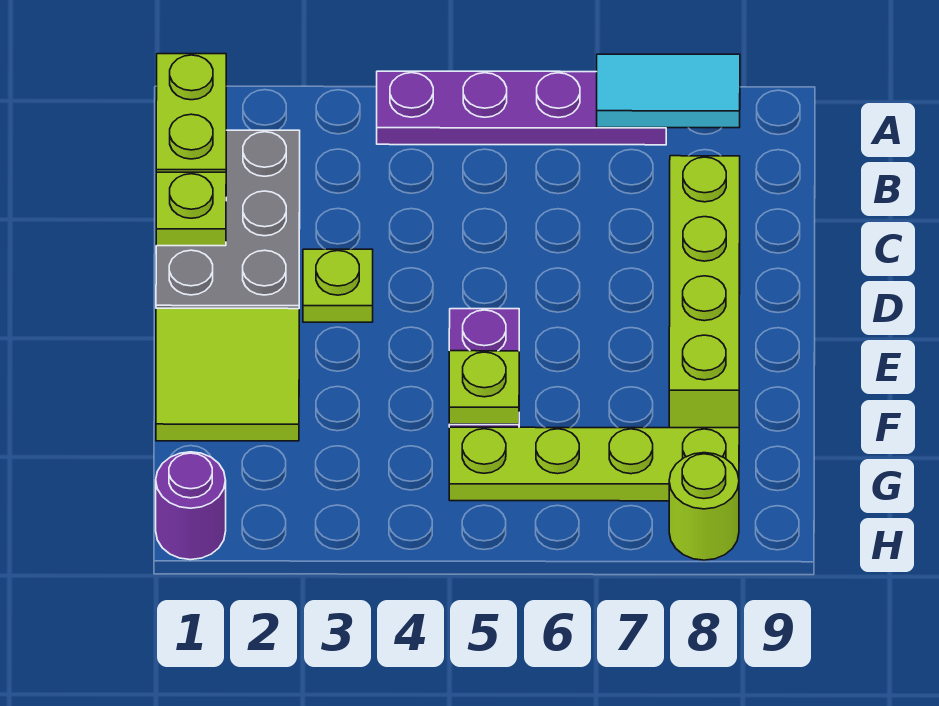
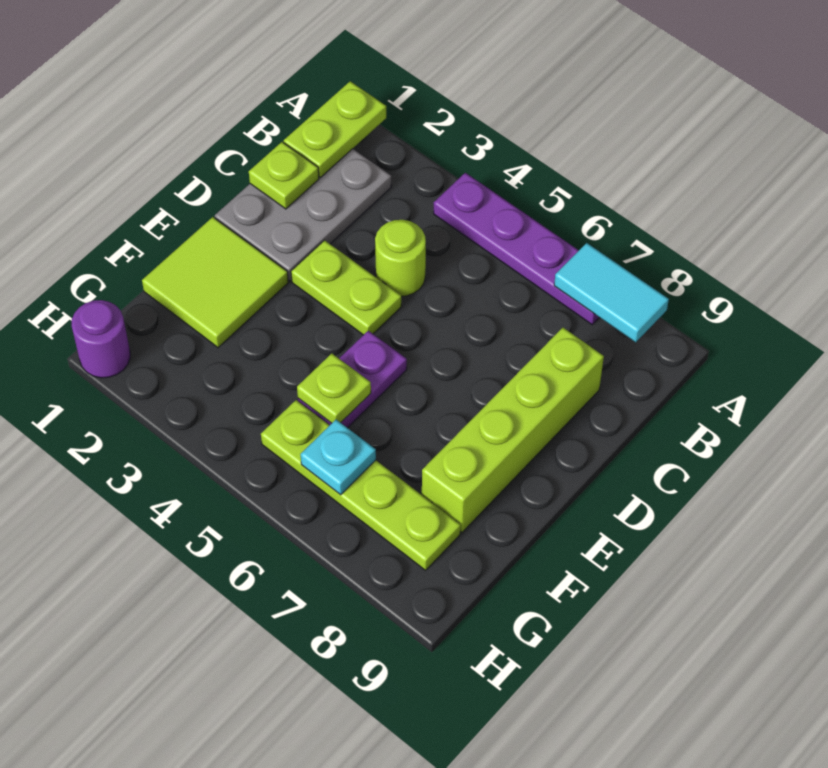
lime 1x1 plate [303,249,373,322] -> lime 1x2 plate [291,240,402,335]
none -> cyan 1x1 plate [300,420,376,495]
lime 1x1 round brick [669,453,739,560] -> lime 1x1 round brick moved to [375,220,426,296]

